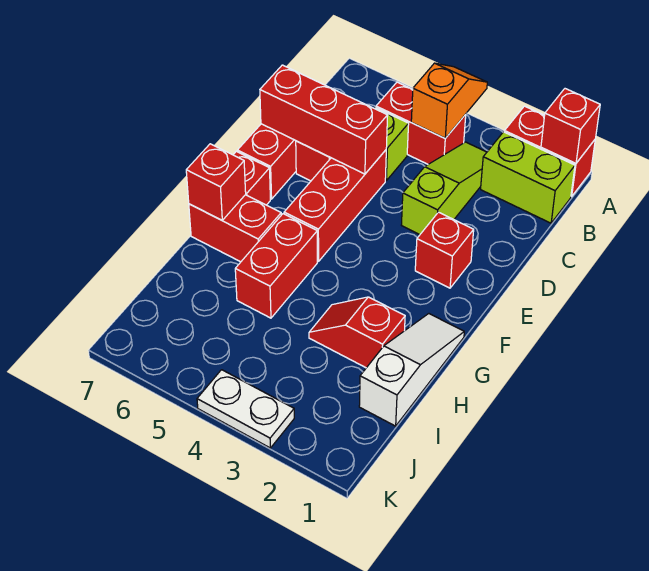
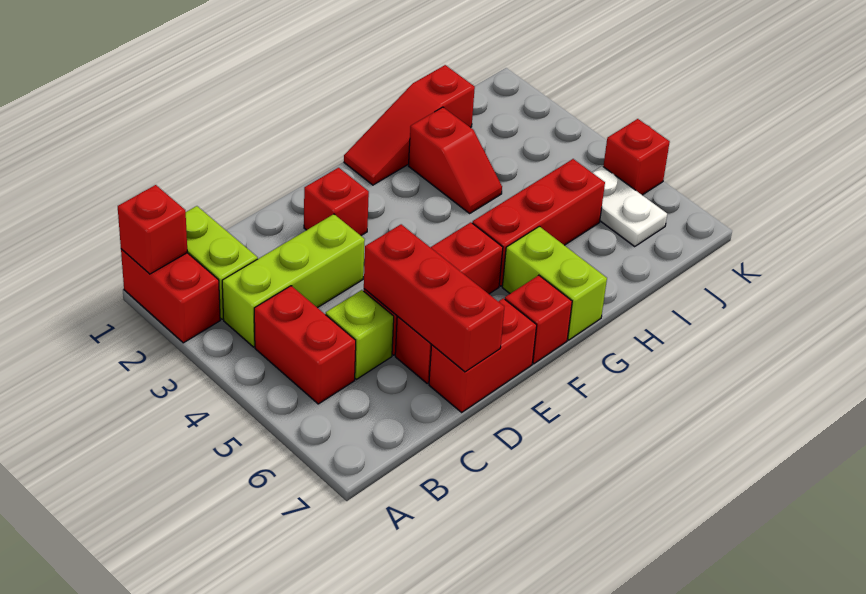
orange 1x2 slope [411,63,487,138] -> none
lime 1x3 slope [402,142,487,235] -> lime 1x3 brick [222,214,365,347]
white 1x3 slope [359,314,464,426] -> red 1x3 slope [344,65,475,185]
red 1x2 brick [235,214,317,318] -> red 1x3 brick [472,159,605,286]
red 1x2 brick [189,195,281,262] -> lime 1x2 brick [502,226,607,340]
red 1x1 brick [186,144,246,220] -> red 1x1 brick moved to [603,119,670,195]
white 1x2 plate [197,370,294,448] -> white 1x2 plate moved to [592,166,667,246]

